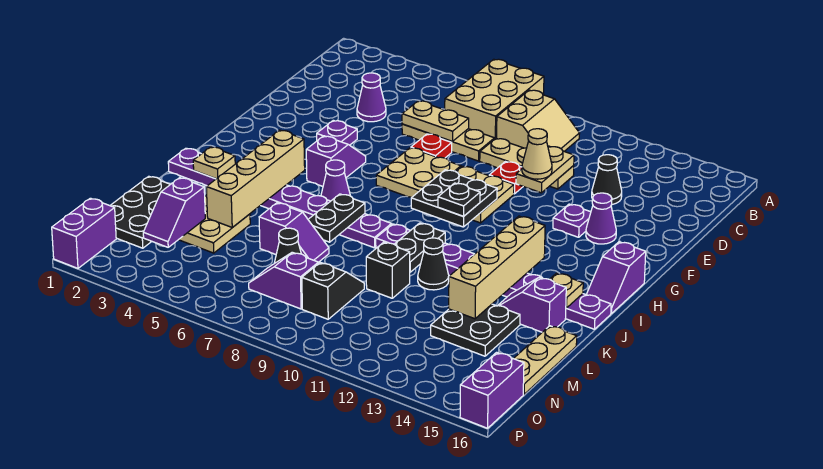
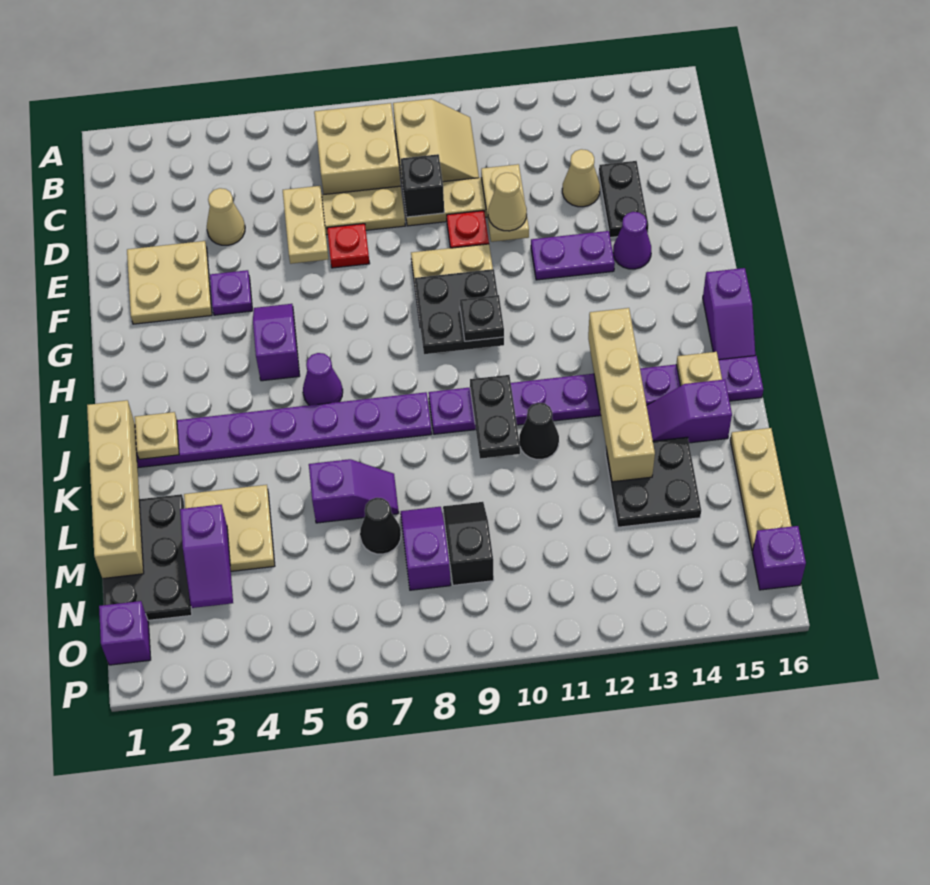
tan 2x3 brick [445,59,544,138] -> tan 2x2 brick [314,103,401,194]
purple 1x1 cone [357,73,386,122] -> tan 1x1 cone [207,188,245,245]
tan 1x2 plate [402,101,469,142] -> tan 1x2 plate turned to [283,186,328,264]
black 1x1 cone [592,155,622,205] -> tan 1x1 cone [562,149,600,207]
tan 2x2 plate [376,148,461,198] -> tan 2x2 plate moved to [127,241,212,324]
purple 1x1 plate [553,204,591,237] -> purple 1x2 plate [531,231,615,280]
tan 1x4 brick [206,130,305,227] -> tan 1x4 brick moved to [87,400,144,579]
black 1x2 plate [308,194,365,242] -> black 1x2 plate moved to [599,161,648,238]
black 1x1 brick [366,242,410,298] -> black 1x1 brick moved to [401,154,444,217]
purple 1x2 slope [249,252,318,309] -> purple 1x2 slope turned to [401,507,451,590]
purple 1x2 brick [52,198,116,268] -> purple 1x1 brick [99,601,151,665]
purple 1x2 brick [460,352,524,428] -> purple 1x1 brick [752,526,806,590]

